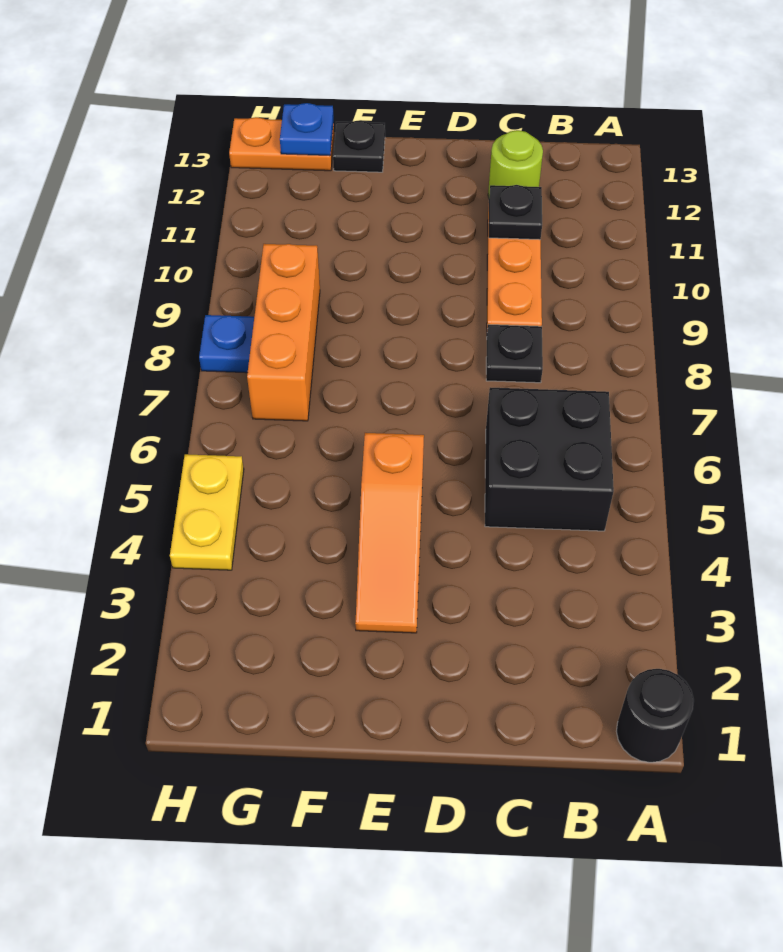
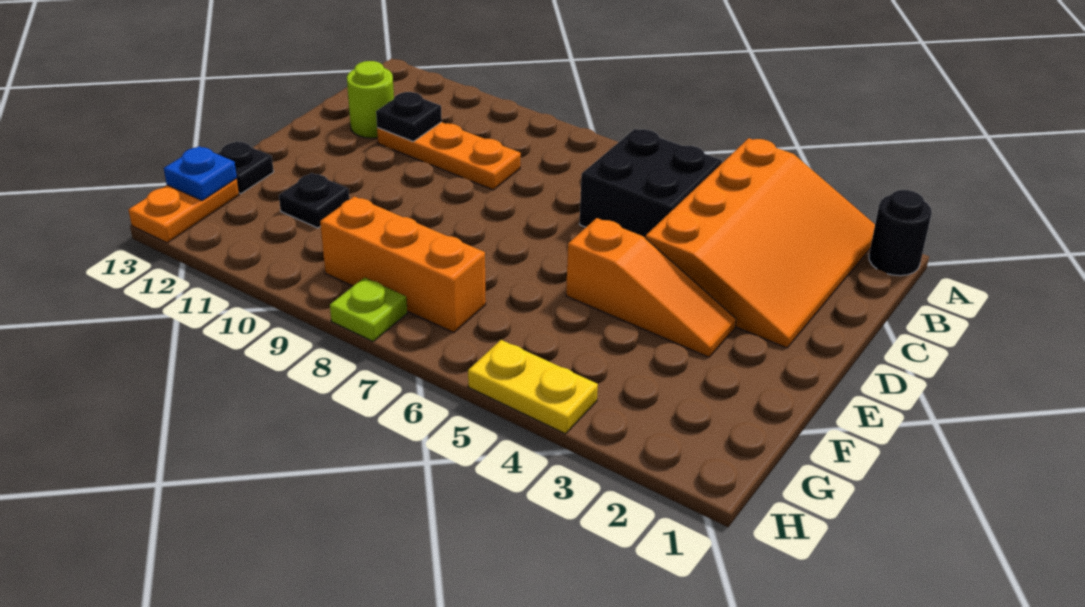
none -> orange 3x4 slope [646,138,875,348]
black 1x1 plate [486,324,543,383] -> black 1x1 plate moved to [279,173,349,228]
blue 1x1 plate [199,315,254,373] -> lime 1x1 plate [330,278,407,341]

